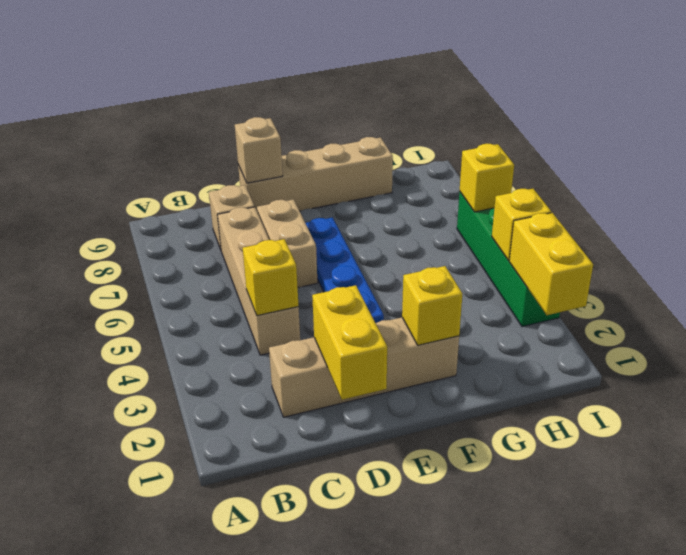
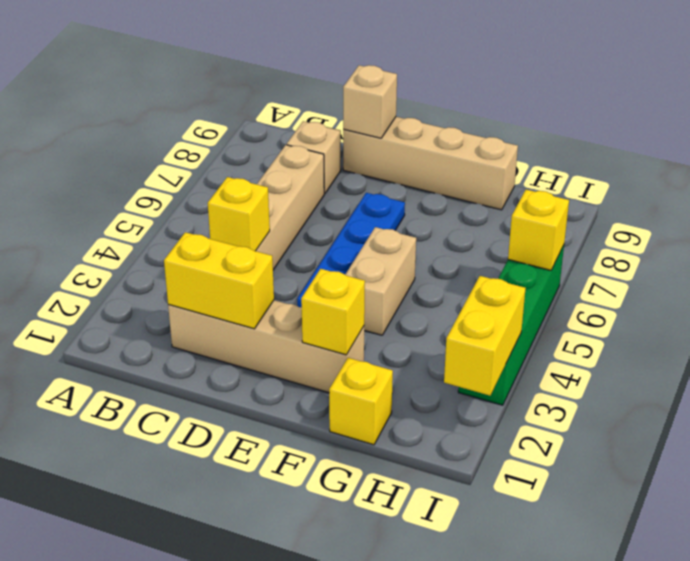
yellow 1x2 brick [312,285,387,400] -> yellow 1x2 brick turned to [164,232,274,329]
tan 1x2 brick [257,199,317,287] -> tan 1x2 brick moved to [345,227,416,335]
yellow 1x1 brick [492,189,551,261] -> yellow 1x1 brick moved to [329,358,393,445]

